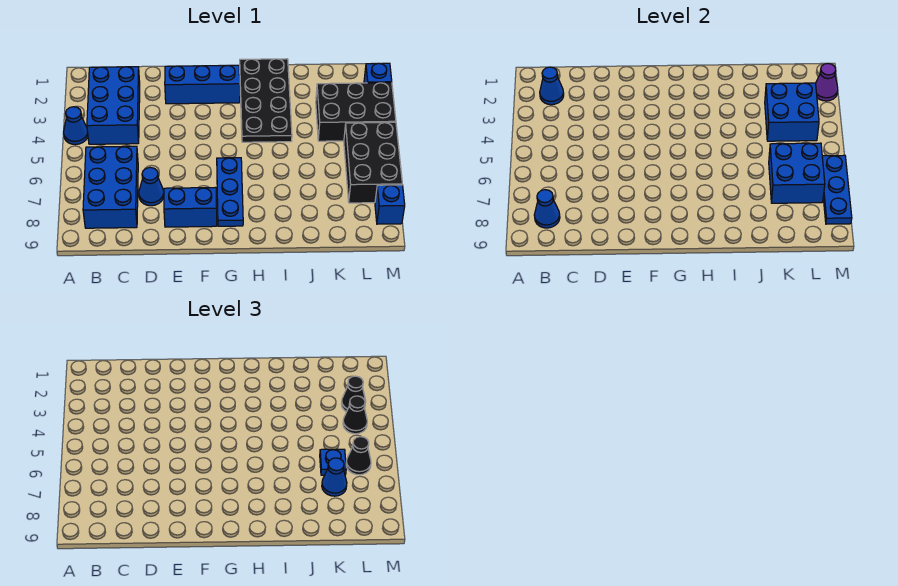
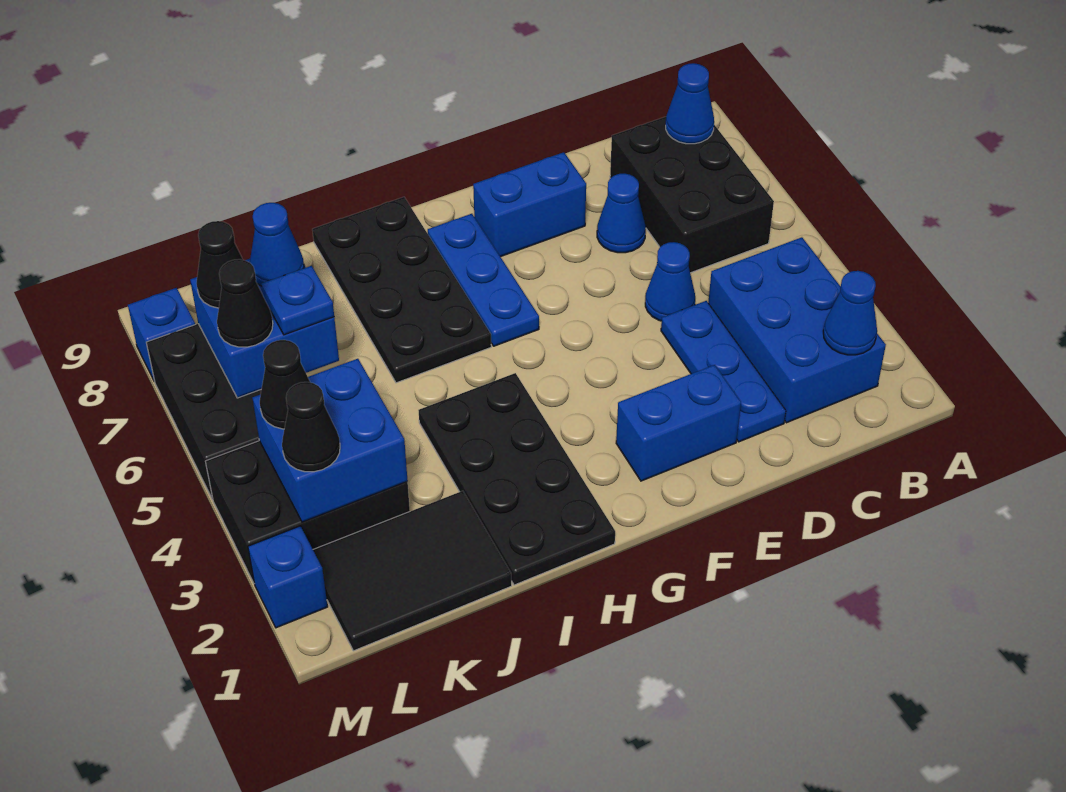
blue 1x1 cone [64,107,88,145] -> blue 1x1 cone moved to [645,242,695,321]
blue 2x3 brick [83,146,138,228] -> black 2x3 brick [610,117,774,273]
blue 1x3 brick [165,65,240,104] -> blue 1x2 brick [616,365,741,481]
none -> black 2x4 plate [312,197,491,383]
none -> black 2x3 tile [313,491,512,651]
none -> black 1x1 cone [196,221,243,308]
purple 1x1 cone [816,63,838,101] -> none
blue 1x3 plate [822,155,852,224] -> blue 1x3 plate moved to [661,301,786,442]

